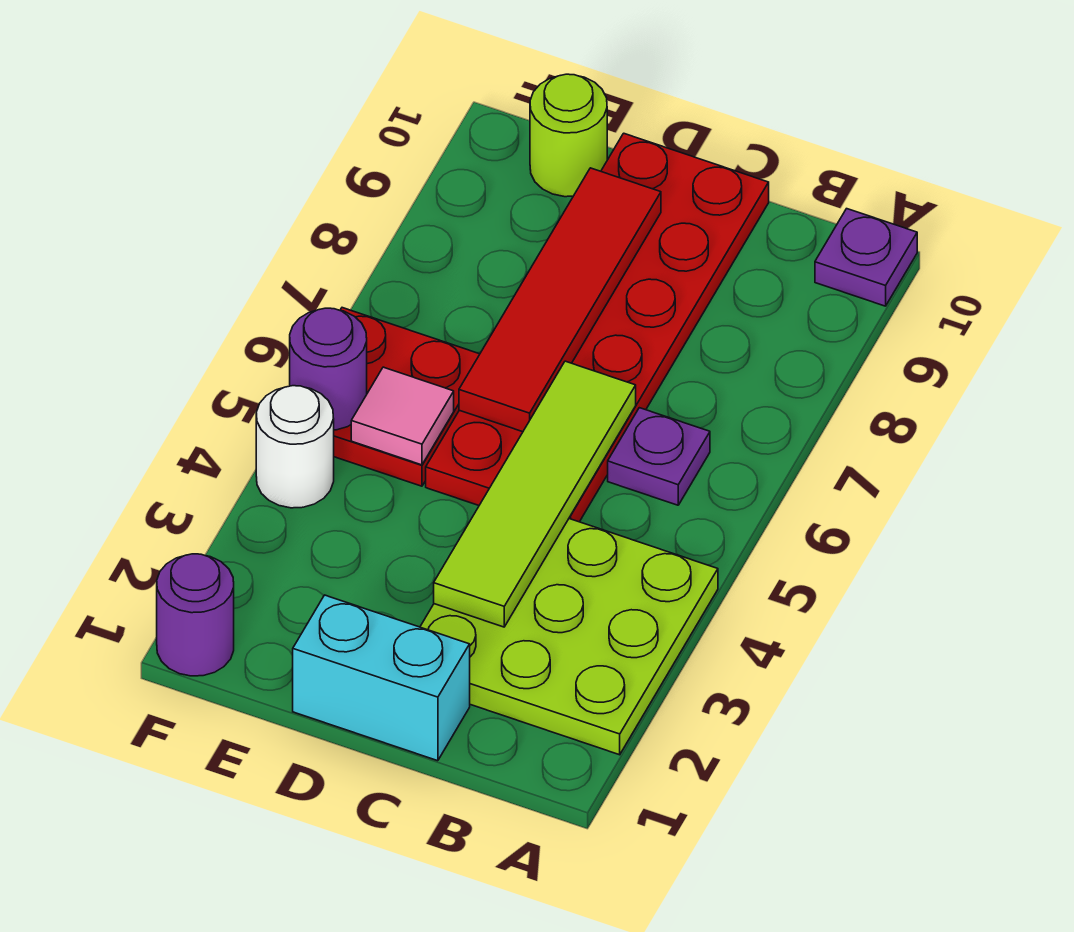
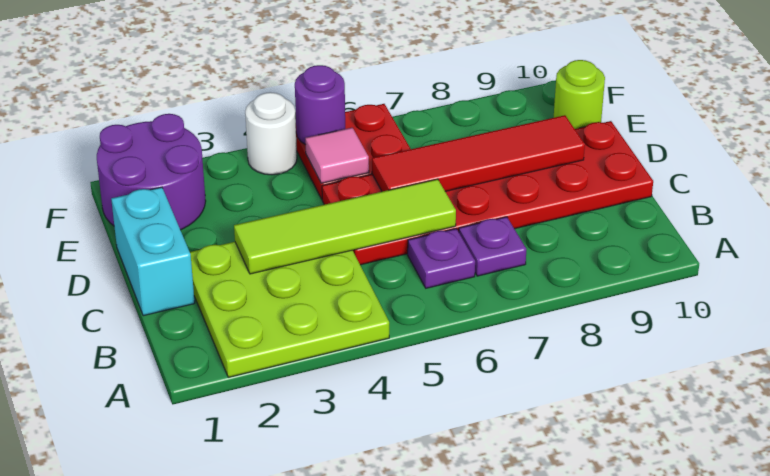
purple 1x1 plate [815,209,917,306] -> purple 1x1 plate moved to [459,217,526,276]
purple 1x1 round brick [157,554,234,676] -> purple 2x2 round brick [97,114,206,230]

